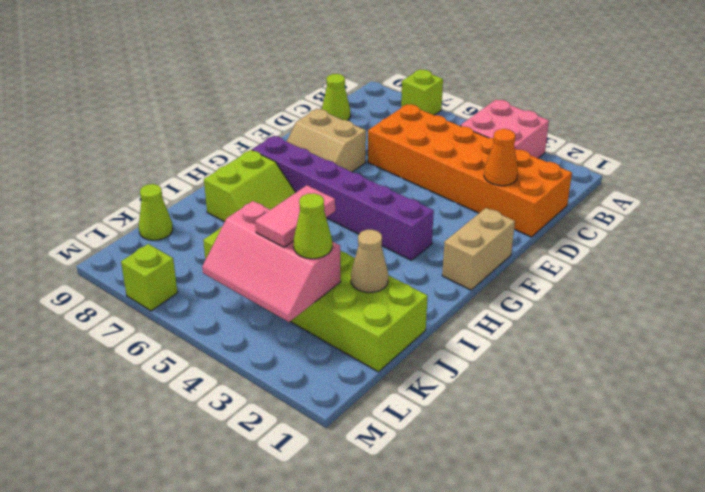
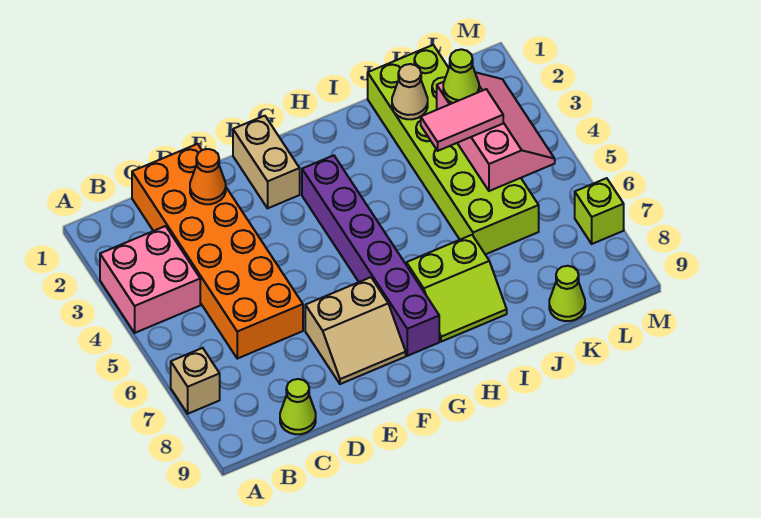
lime 1x1 brick [401,70,443,115] -> tan 1x1 brick [171,348,220,414]
tan 2x2 slope [287,109,366,172] -> tan 2x2 slope turned to [305,277,406,384]
tan 1x2 brick [442,208,515,290] -> tan 1x2 brick turned to [233,116,300,208]
lime 2x2 slope [204,150,296,222] -> lime 2x2 slope turned to [406,235,507,342]

